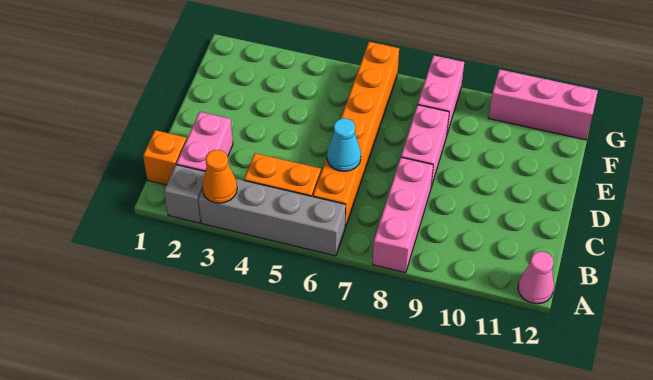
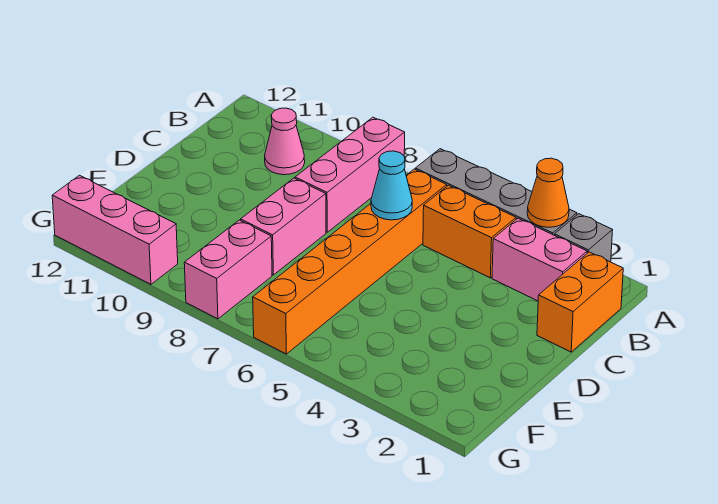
pink 1x1 cone [518,252,554,304] -> pink 1x1 cone moved to [265,108,305,175]
orange 1x1 brick [143,130,187,185] -> orange 1x2 brick [537,252,623,352]
pink 1x2 brick [176,112,233,171] -> pink 1x2 brick turned to [492,218,587,301]

